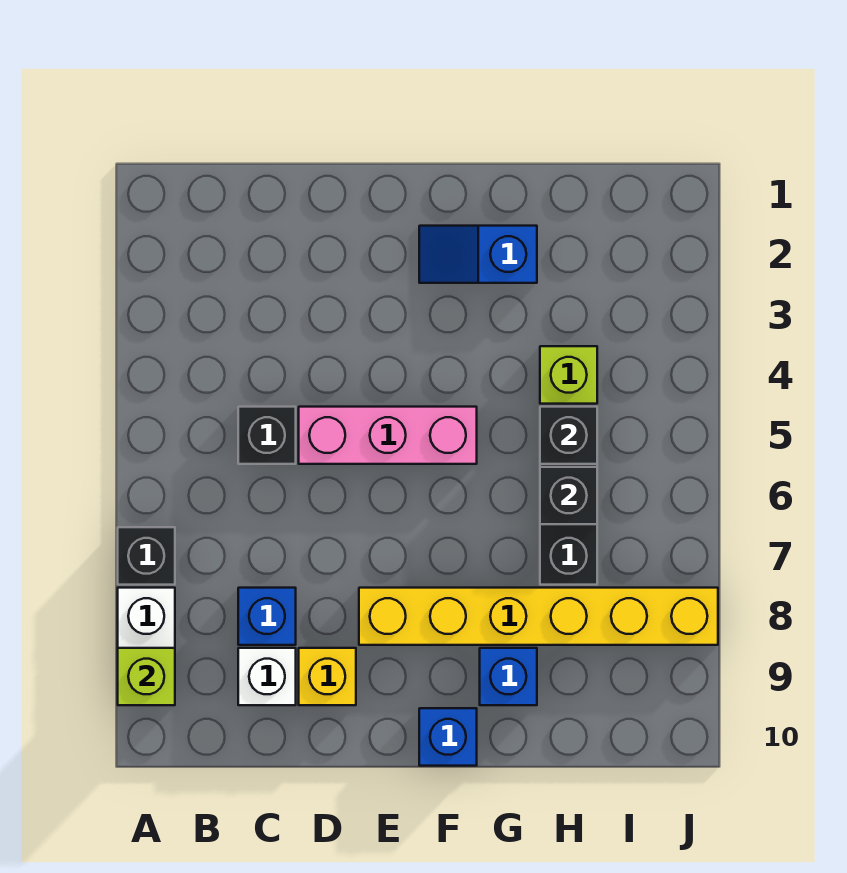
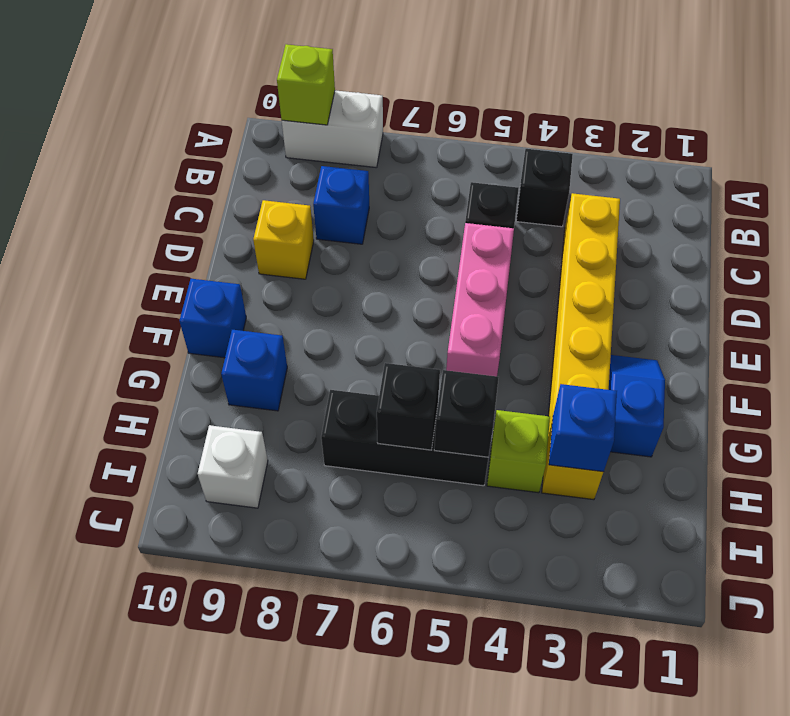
black 1x1 brick [118,527,175,585] -> black 1x1 brick moved to [516,149,573,227]
white 1x1 brick [238,648,296,705] -> white 1x1 brick moved to [197,425,268,508]
yellow 1x6 brick [359,588,718,645] -> yellow 1x6 brick moved to [542,193,620,500]
none -> blue 1x1 brick [549,384,617,472]

